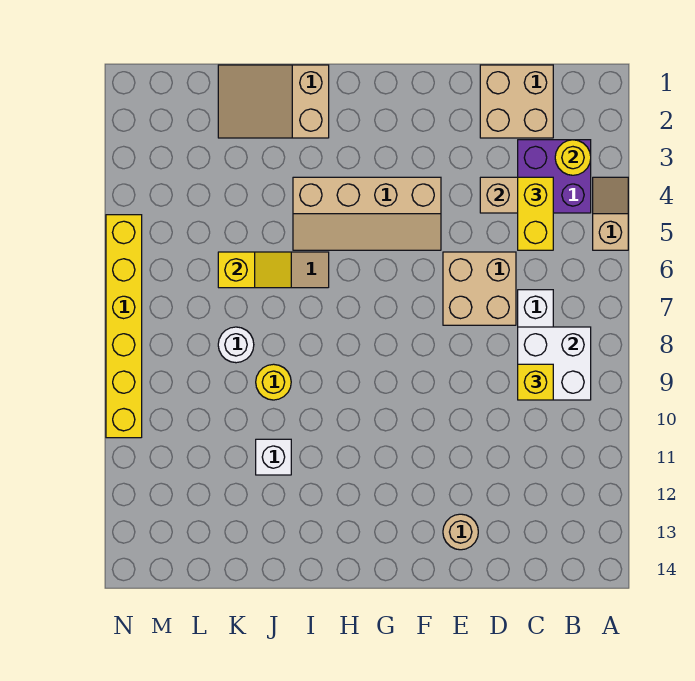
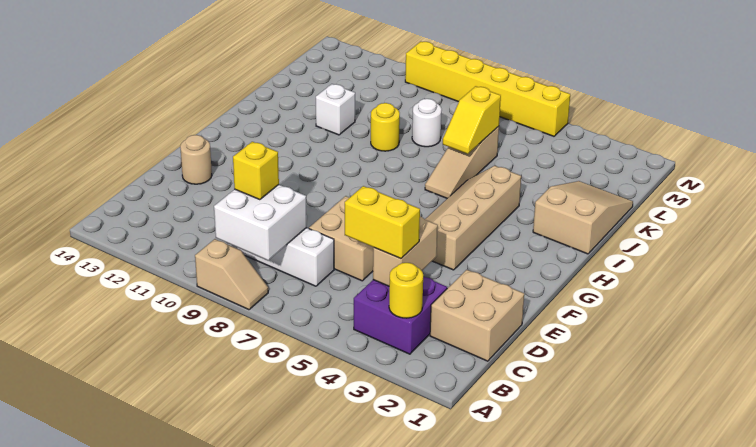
tan 1x2 slope [593,177,628,250] -> tan 1x2 slope moved to [195,239,268,310]

